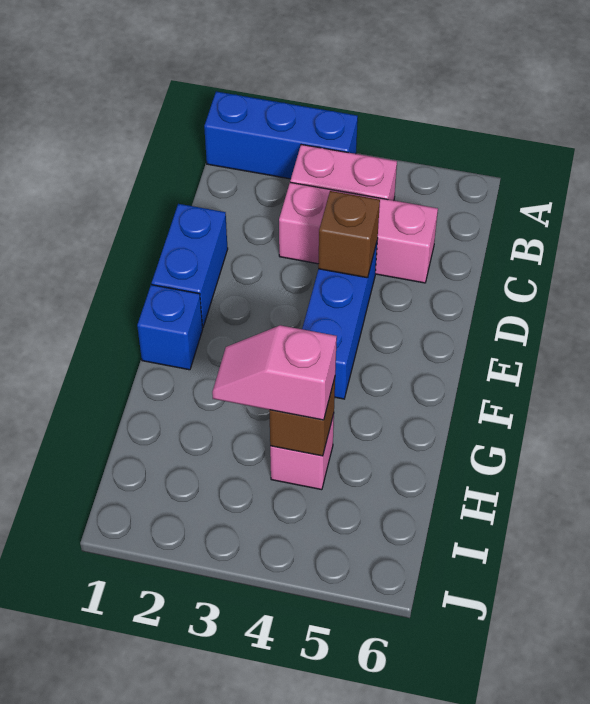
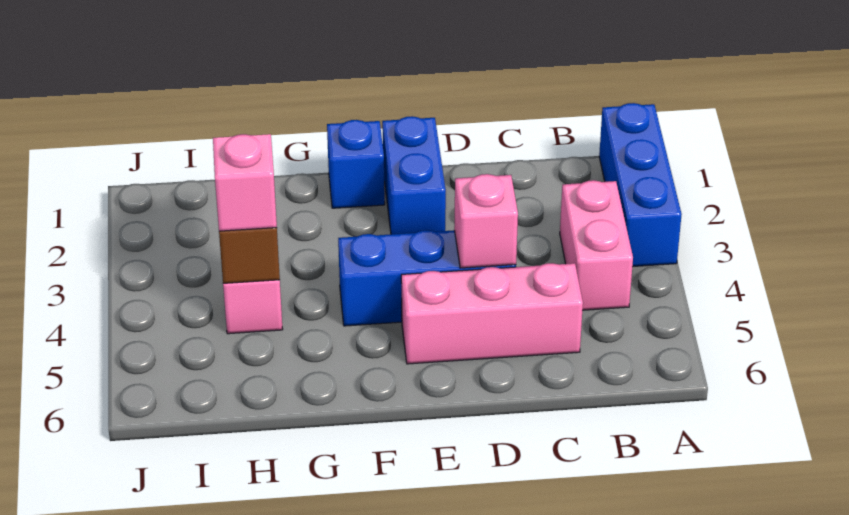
pink 1x3 brick [279,182,438,283] -> pink 1x3 brick turned to [401,263,583,364]
blue 1x2 brick [152,204,228,328] -> blue 1x2 brick turned to [382,116,446,234]
brown 1x1 brick [318,191,380,278] -> pink 1x1 brick [454,174,518,268]

